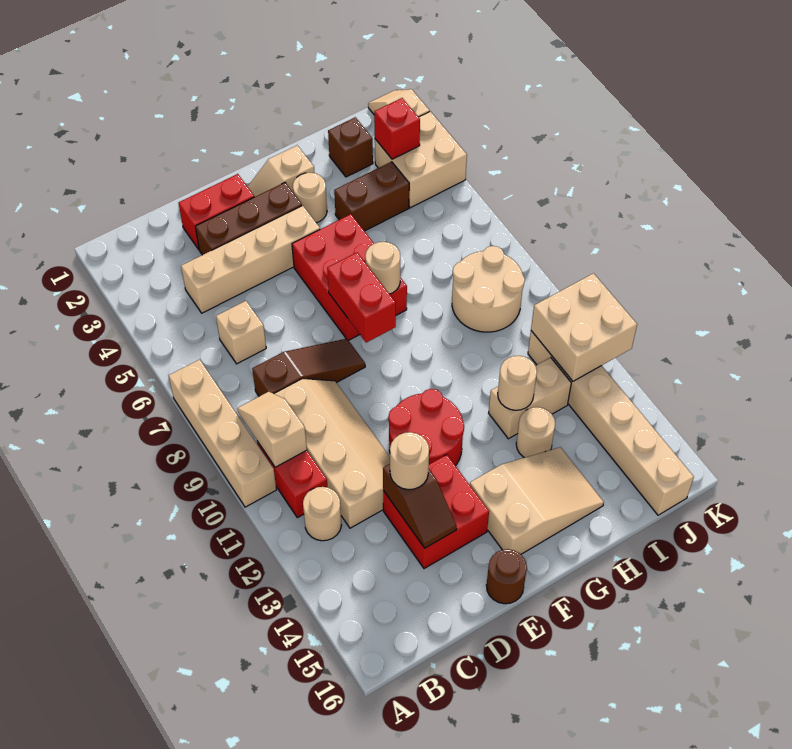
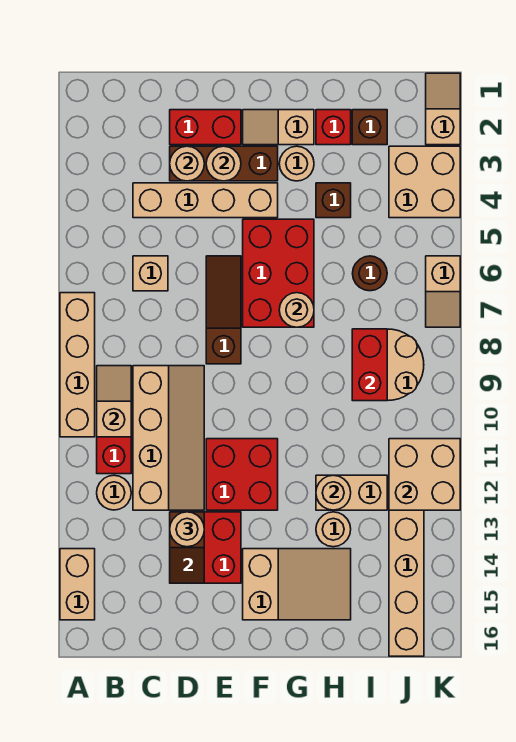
none -> tan 1x2 brick [60,549,95,620]
brown 1x3 slope [252,339,365,396] -> brown 1x3 slope turned to [206,256,241,364]
none -> tan 1x1 round brick [170,146,204,181]
none -> tan 1x1 round brick [206,146,241,181]
red 2x2 round brick [388,389,464,466] -> red 2x2 brick [206,439,278,510]
brown 1x1 round brick [486,549,527,604] -> brown 1x1 round brick moved to [353,256,387,291]
red 1x2 brick [327,253,396,343] -> red 1x2 brick moved to [352,329,387,401]
brown 1x2 brick [334,162,409,231] -> brown 1x1 brick [316,183,351,218]
red 1x1 brick [374,98,420,159] -> red 1x1 brick moved to [316,110,351,145]
none -> tan 1x2 slope [426,256,460,327]

